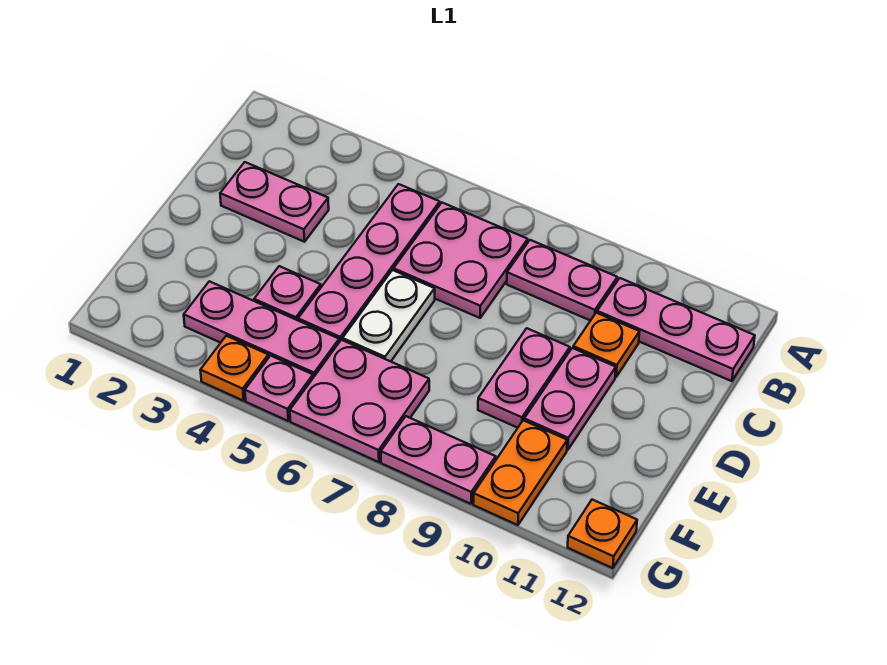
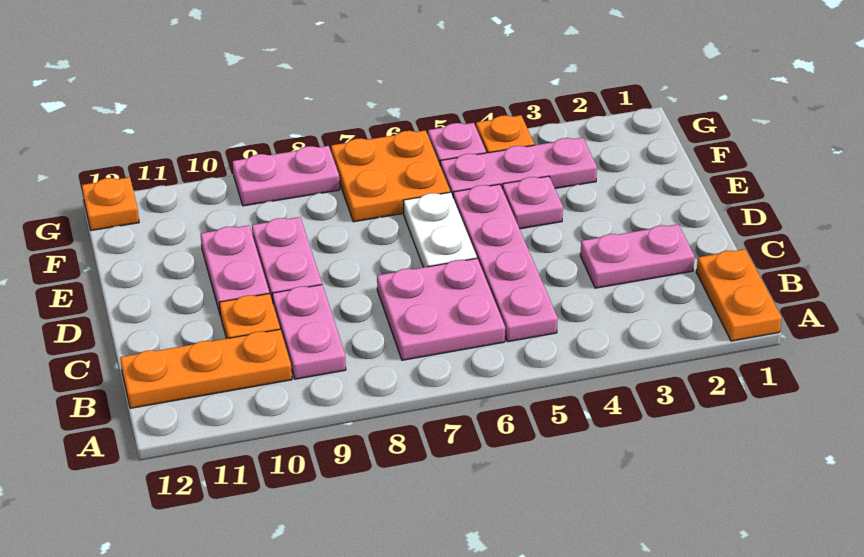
pink 1x2 plate [507,240,617,321] -> pink 1x2 plate turned to [272,285,346,379]
pink 1x3 plate [597,278,755,381] -> orange 1x3 plate [120,329,292,408]
pink 2x2 plate [290,340,429,462] -> orange 2x2 plate [331,130,450,222]
orange 1x2 plate [473,420,567,525] -> orange 1x2 plate moved to [696,249,782,341]

